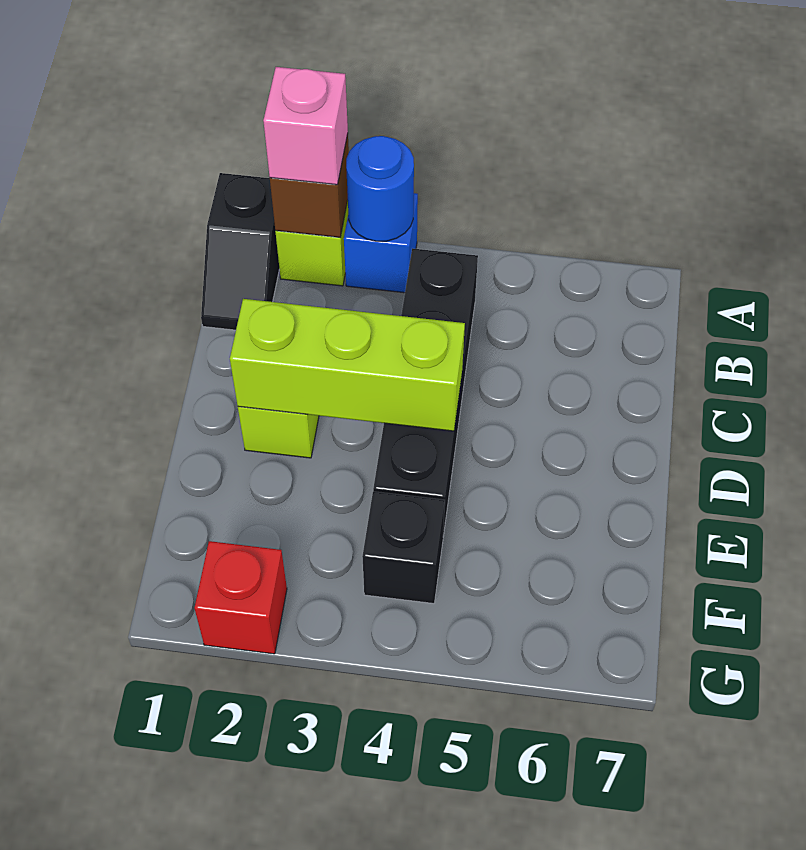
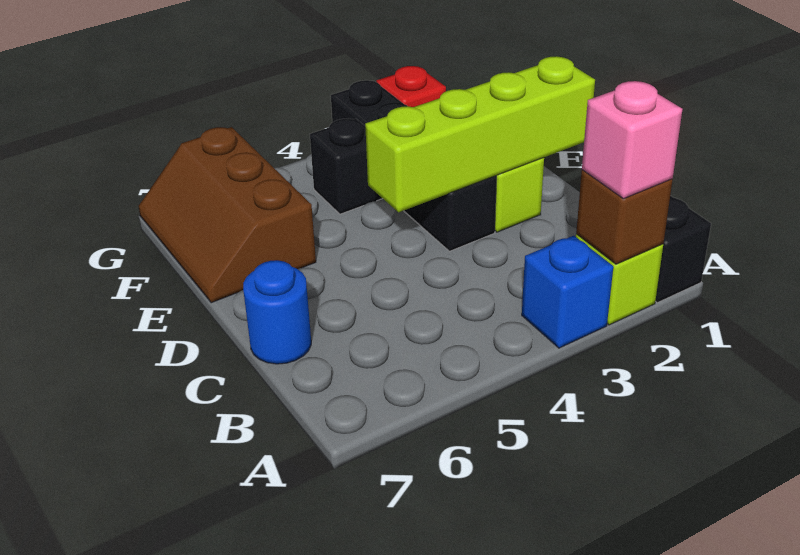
blue 1x1 round brick [346,136,414,241] -> blue 1x1 round brick moved to [243,260,311,364]
black 1x4 brick [373,248,478,536] -> black 1x4 brick moved to [331,80,497,251]
lime 1x3 brick [230,299,465,431] -> lime 1x4 brick [365,56,595,212]
none -> brown 2x3 slope [139,127,316,303]

